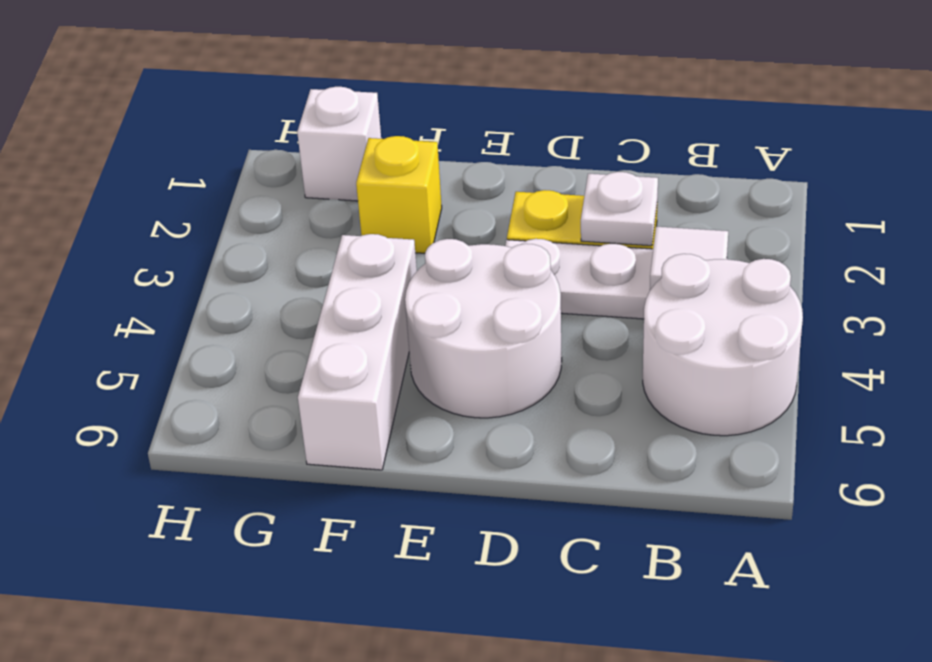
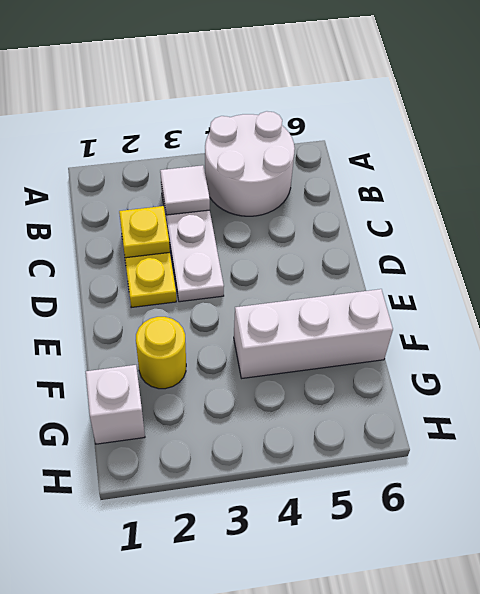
white 1x1 plate [581,172,658,246] -> yellow 1x1 plate [119,206,170,258]
white 2x2 round brick [405,239,562,418] -> none
yellow 1x1 brick [356,136,442,253] -> yellow 1x1 round brick [136,317,186,389]

